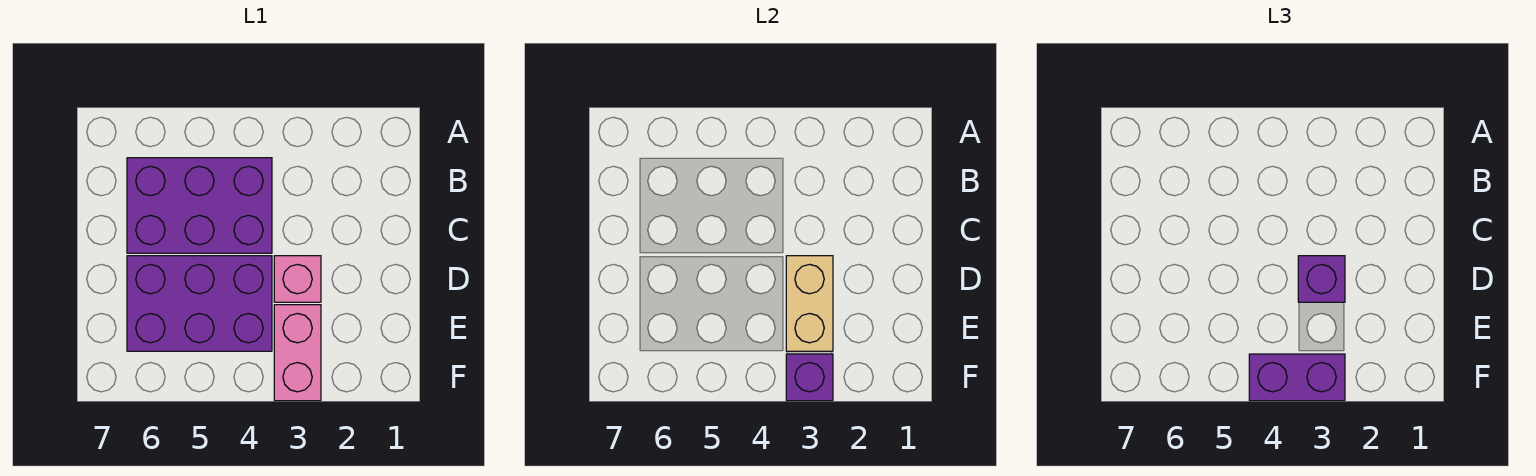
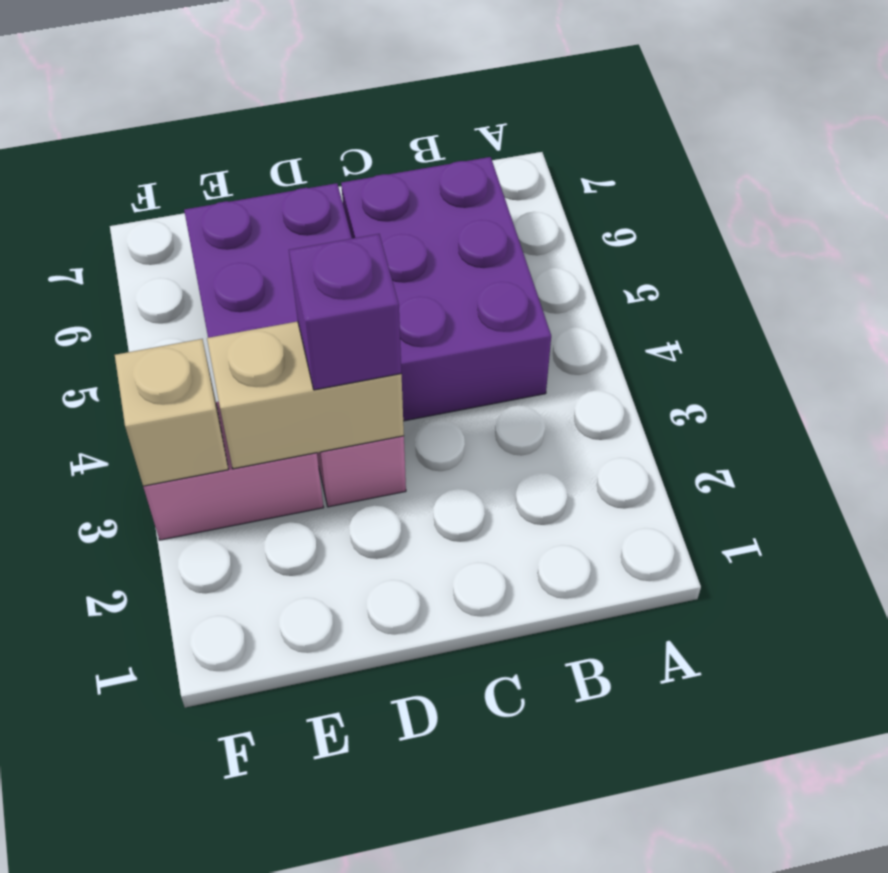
purple 1x1 brick [786,354,833,401] -> tan 1x1 brick [115,339,228,486]
purple 1x2 brick [1249,354,1345,401] -> none

